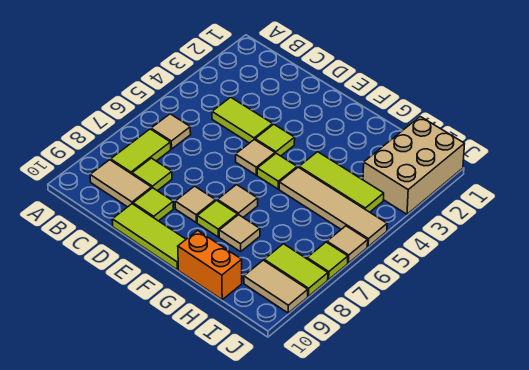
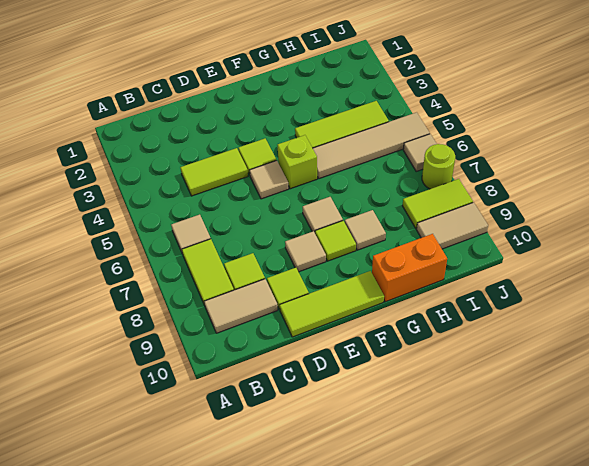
lime 1x1 tile [257,153,297,189] -> lime 1x1 brick [277,135,317,189]
tan 2x3 brick [363,117,464,214] -> none
lime 1x1 tile [307,242,348,279] -> lime 1x1 round brick [422,144,455,189]

